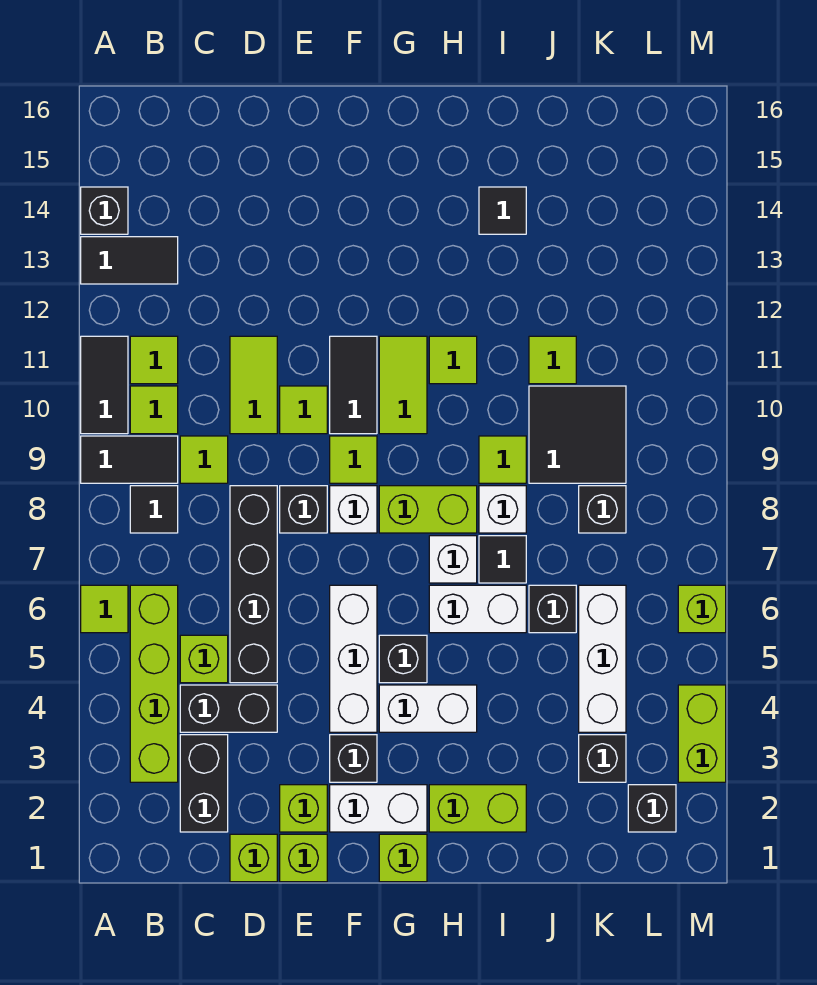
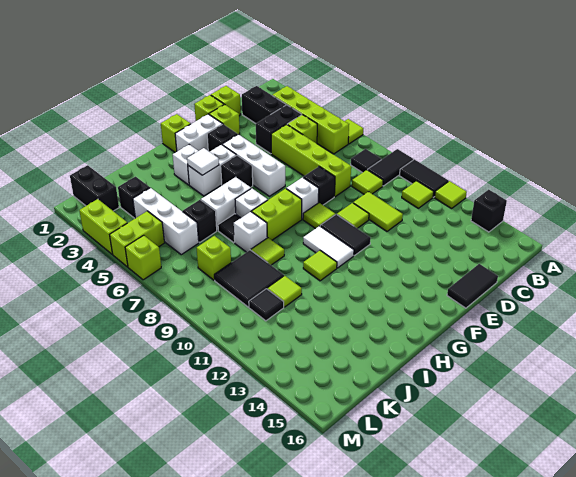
black 1x2 tile [81,237,178,284] -> black 1x2 tile moved to [447,264,498,308]
lime 1x1 tile [130,386,178,434] -> lime 1x1 tile moved to [434,181,467,209]
black 1x4 brick [230,486,277,683] -> lime 1x4 brick [271,125,351,197]
lime 1x2 tile [379,336,427,434] -> white 1x2 tile [303,226,354,268]
lime 1x2 brick [429,785,526,832] -> lime 1x2 brick moved to [110,211,164,267]
none -> white 1x1 brick [173,145,198,185]
none -> white 1x1 tile [187,148,219,175]
black 1x1 tile [479,187,526,234] -> black 1x1 tile moved to [249,289,284,321]
black 1x1 brick [579,486,626,533] -> lime 1x1 brick [196,236,231,280]
black 1x1 brick [628,785,676,832] -> black 1x2 brick [70,165,119,211]

